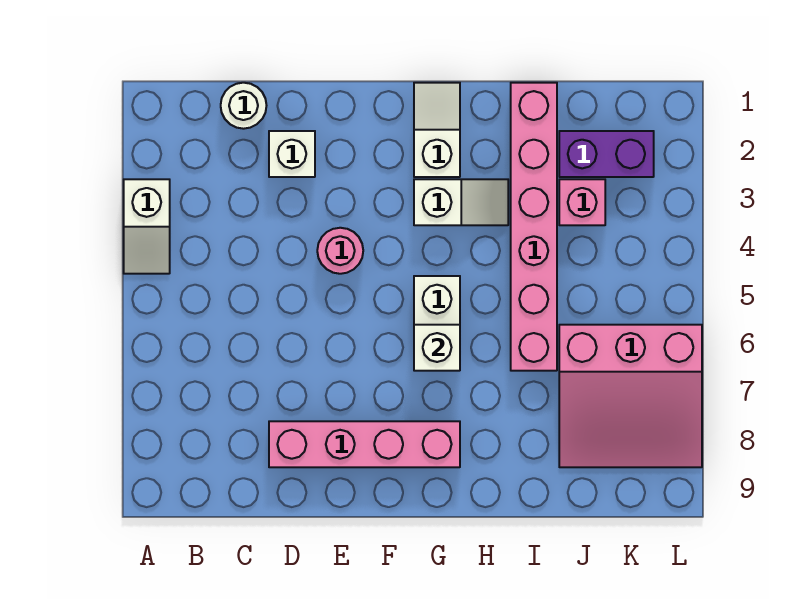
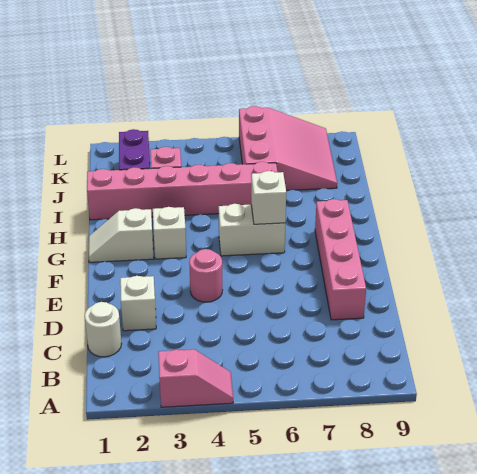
white 1x2 slope [124,179,170,274] -> pink 1x2 slope [158,349,233,407]

